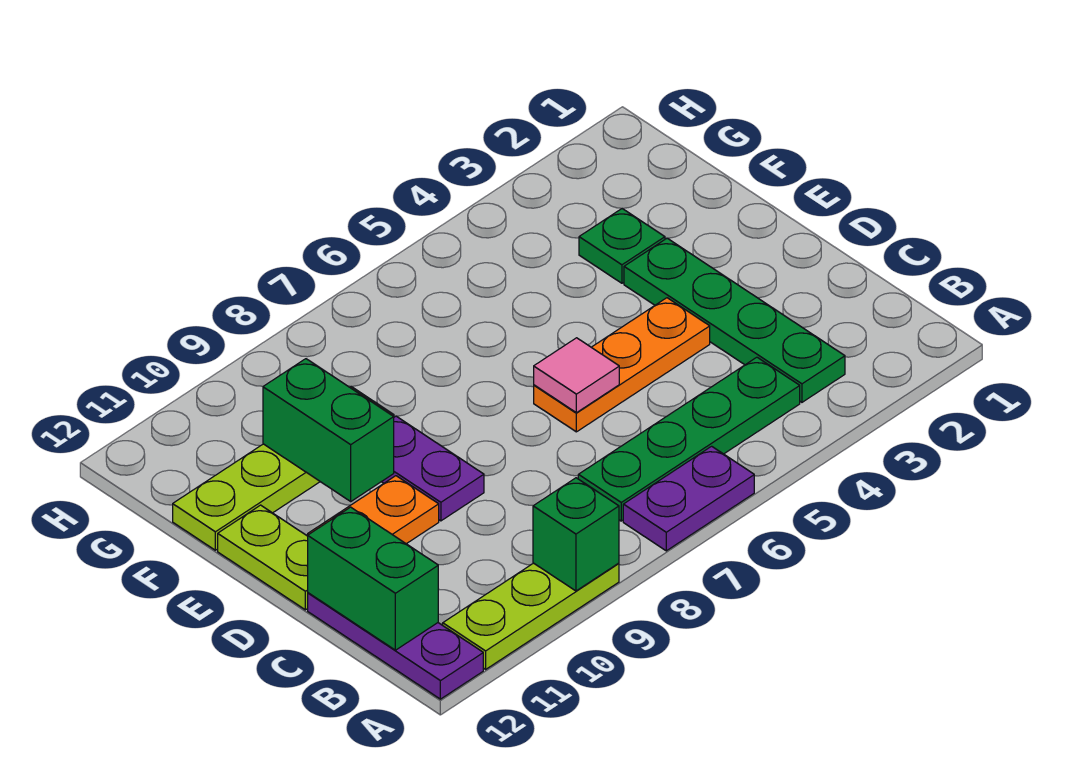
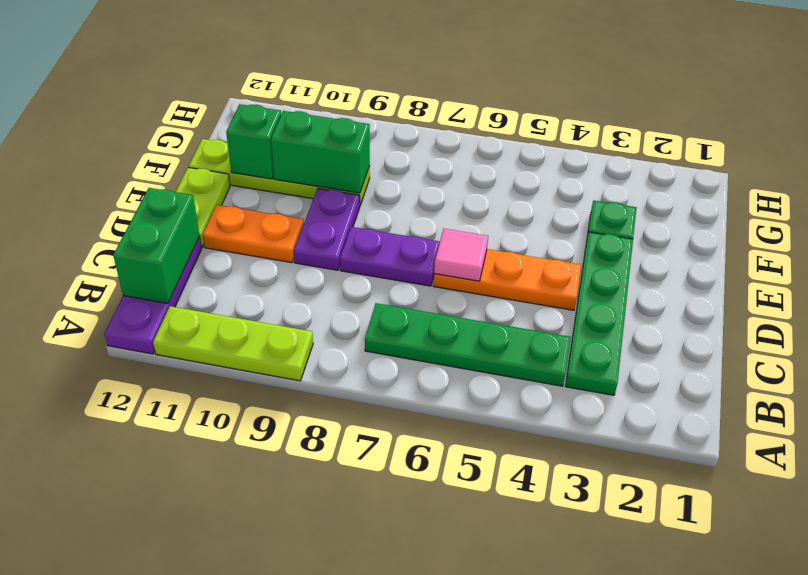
purple 1x2 plate [623,446,754,551] -> purple 1x2 plate moved to [340,227,440,286]
green 1x1 brick [533,478,619,591] -> green 1x1 brick moved to [226,104,281,179]
green 1x2 brick [263,359,394,501] -> green 1x2 brick turned to [271,111,370,193]

